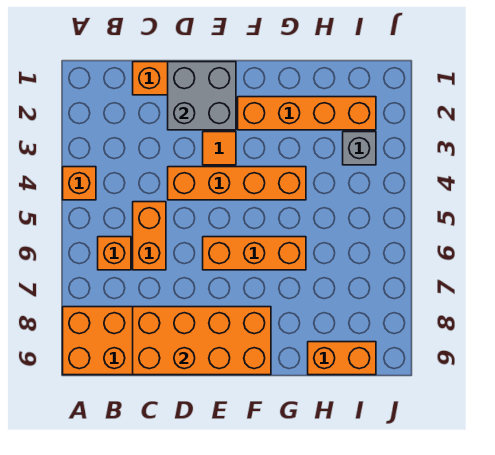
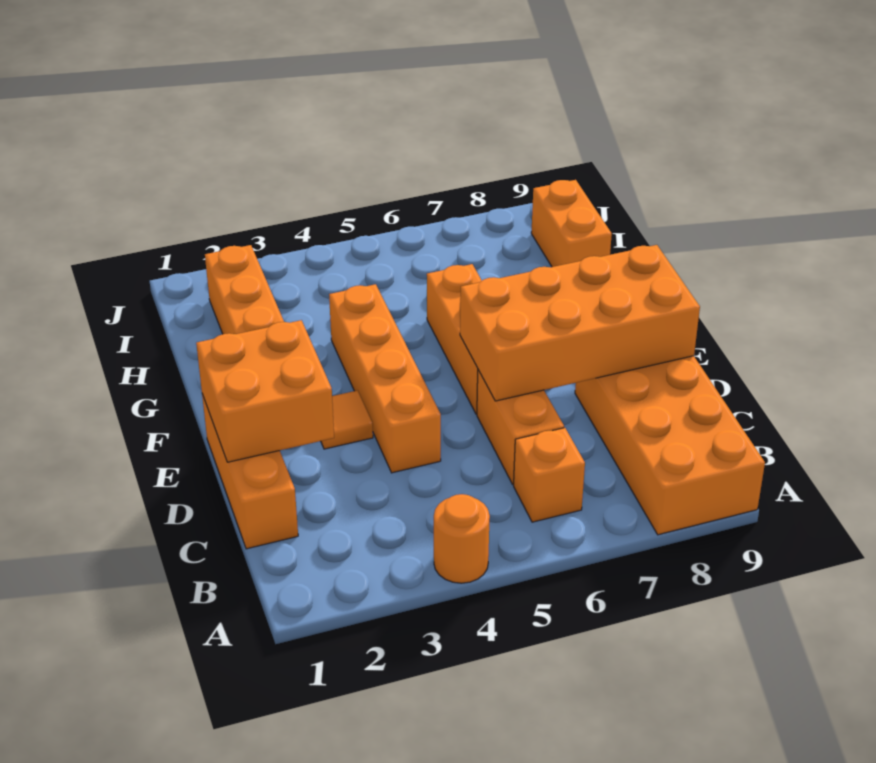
orange 1x1 brick [63,167,96,200] -> orange 1x1 round brick [434,494,490,583]
orange 1x2 brick [133,202,166,270] -> orange 1x2 brick turned to [477,370,564,485]
orange 2x4 brick [133,307,271,375] -> orange 2x4 brick turned to [460,245,700,401]
grey 2x2 brick [168,62,236,130] -> orange 2x2 brick [196,320,334,462]
grey 1x1 brick [343,132,376,165] -> none

